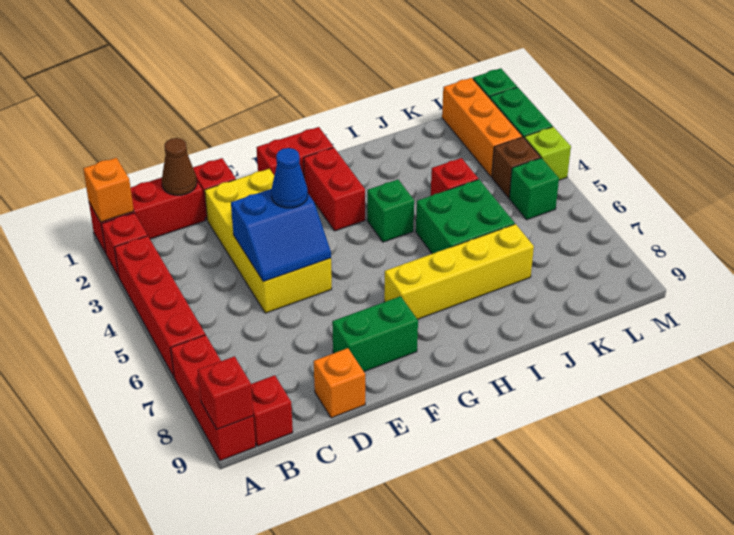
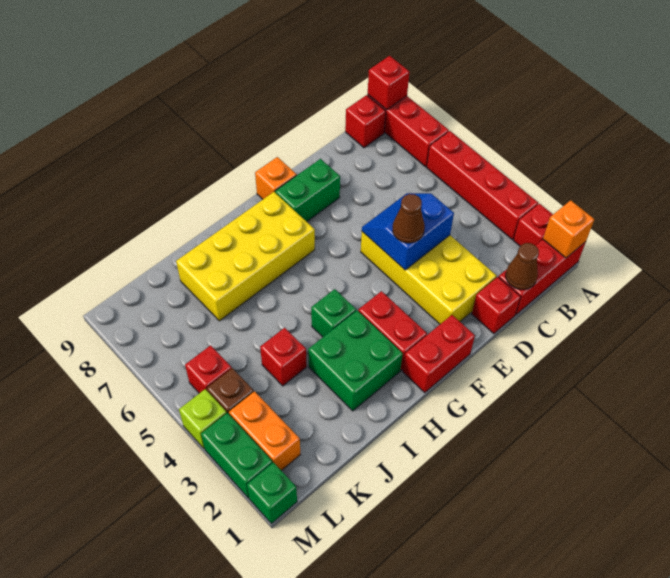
orange 1x1 brick [314,348,365,418] -> orange 1x1 brick moved to [255,157,297,199]
blue 1x1 cone [271,148,308,208] -> brown 1x1 cone [393,194,425,243]
yellow 1x4 brick [384,224,534,319] -> yellow 2x4 brick [176,192,315,321]
green 2x2 brick [416,179,515,254] -> green 2x2 brick moved to [308,310,403,411]
orange 1x3 brick [442,78,522,177] -> orange 1x2 brick [229,391,300,471]
green 1x1 brick [509,158,559,220] -> red 1x1 brick [185,345,232,393]

